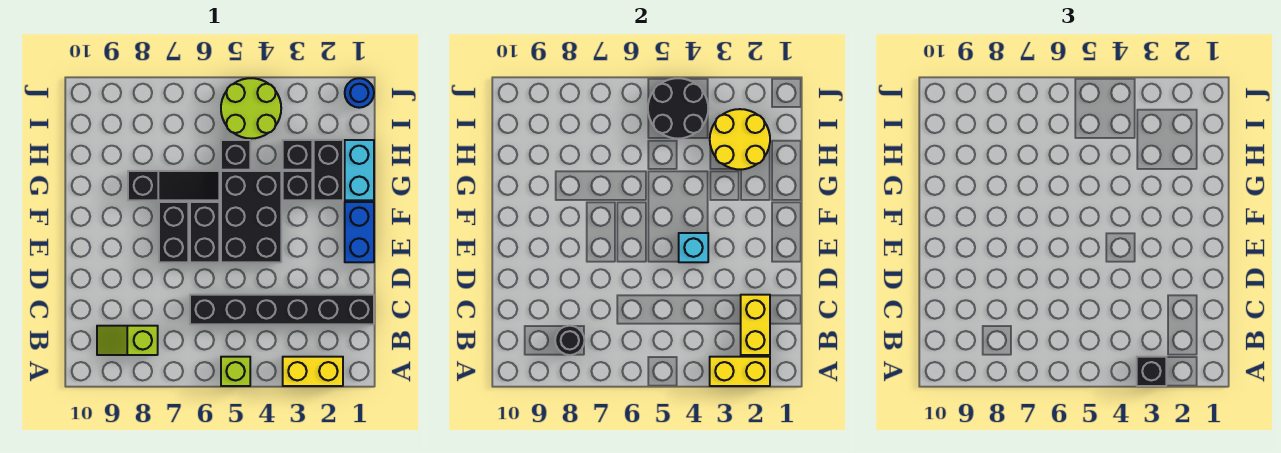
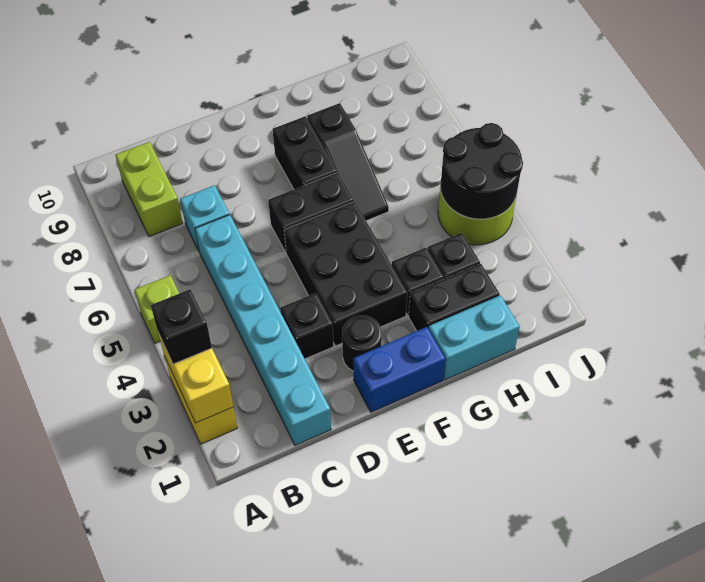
yellow 1x2 brick [741,295,770,355] -> none
lime 1x2 slope [97,326,158,355] -> lime 1x2 brick [115,142,183,237]
black 1x1 round brick [555,326,584,355] -> black 1x1 round brick moved to [342,315,382,371]
black 1x6 brick [190,295,374,324] -> cyan 1x6 brick [195,215,331,445]
black 2x3 brick [221,171,281,262] -> black 2x3 brick turned to [284,202,407,346]
cyan 1x1 brick [679,233,708,262] -> cyan 1x1 brick moved to [180,185,229,251]
black 1x2 brick [159,202,188,262] -> black 1x2 brick turned to [273,116,337,189]
yellow 2x2 round brick [710,109,770,169] -> none
black 1x1 brick [221,140,250,170] -> black 1x1 brick moved to [280,293,334,359]
blue 1x1 round brick [345,78,374,108] -> none

